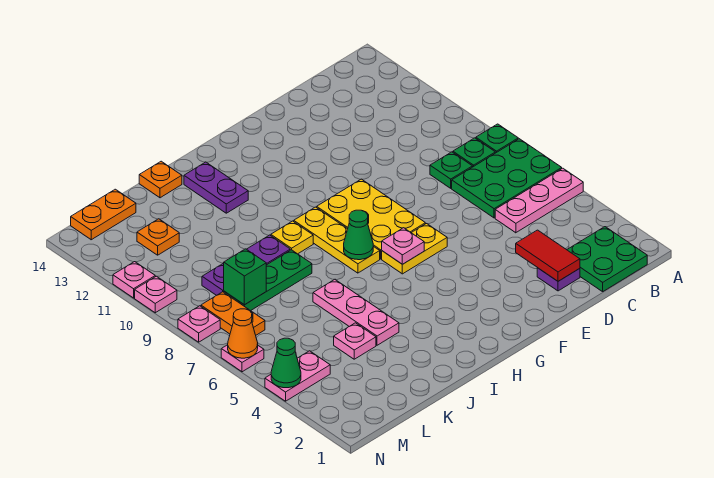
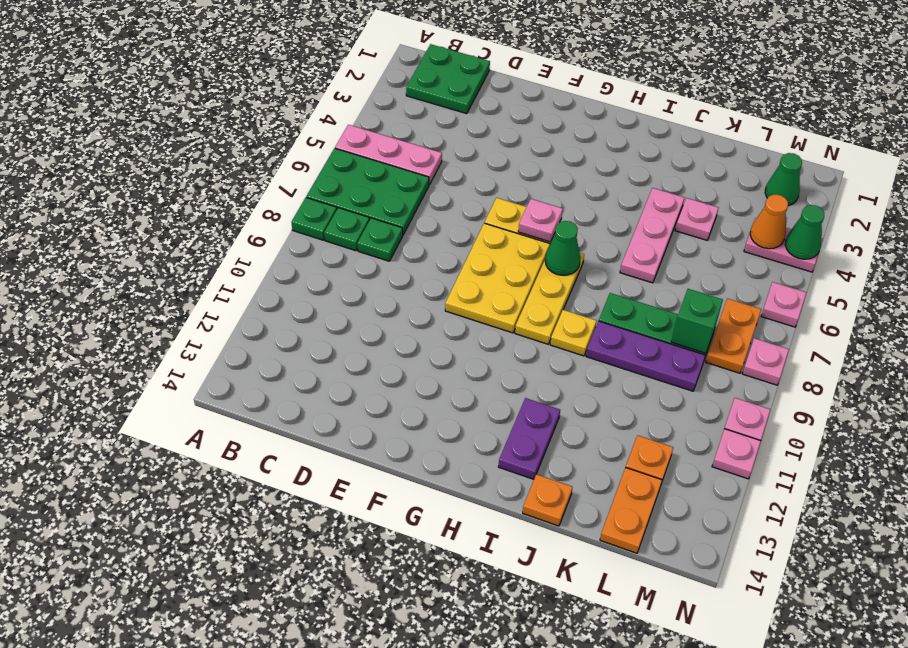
purple 1x1 plate [537,268,580,291] -> none
red 1x2 tile [516,230,580,281] -> none
orange 1x2 plate [71,189,136,240] -> orange 1x2 plate turned to [600,468,662,553]
none -> green 1x1 cone [765,153,802,206]
orange 1x1 cone [228,309,258,358] -> orange 1x1 cone moved to [750,194,788,249]

